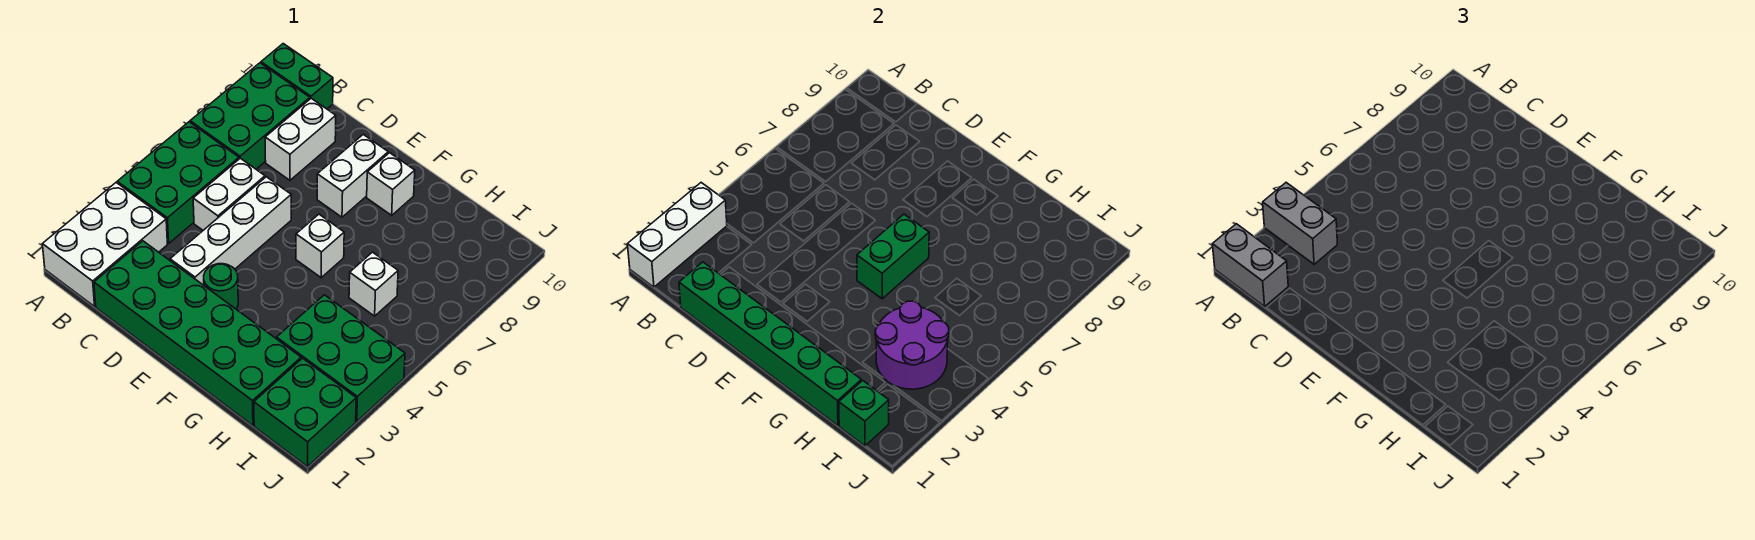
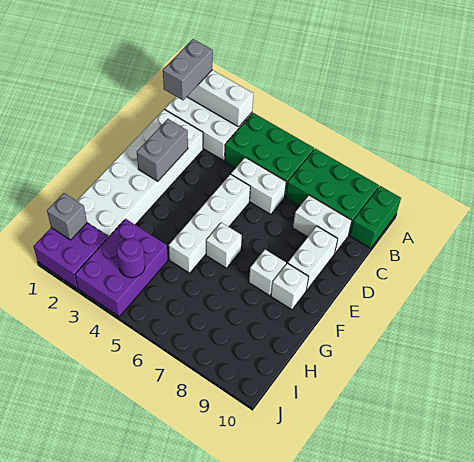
grey 1x2 brick [1263,183,1337,264] -> grey 1x2 brick moved to [137,119,188,181]
green 2x6 brick [94,241,301,425] -> white 2x6 brick [77,109,203,237]
green 1x6 brick [679,262,861,425] -> none
white 1x4 brick [170,177,291,285] -> white 1x4 brick turned to [169,174,250,273]
green 1x1 round brick [204,264,238,309] -> none
white 1x2 brick [317,134,388,217] -> white 1x2 brick turned to [288,226,338,290]
green 1x2 brick [857,214,929,299] -> none
green 2x3 brick [277,295,405,421] -> purple 2x3 brick [75,219,168,317]
purple 2x2 round brick [875,301,949,389] -> purple 1x1 round brick [117,238,145,278]
white 1x1 brick [349,252,398,316] -> white 1x1 brick moved to [249,250,286,296]
green 2x2 brick [254,358,356,467] -> purple 2x2 brick [34,223,108,288]
green 1x1 brick [839,381,889,446] -> grey 1x1 brick [47,193,87,240]

